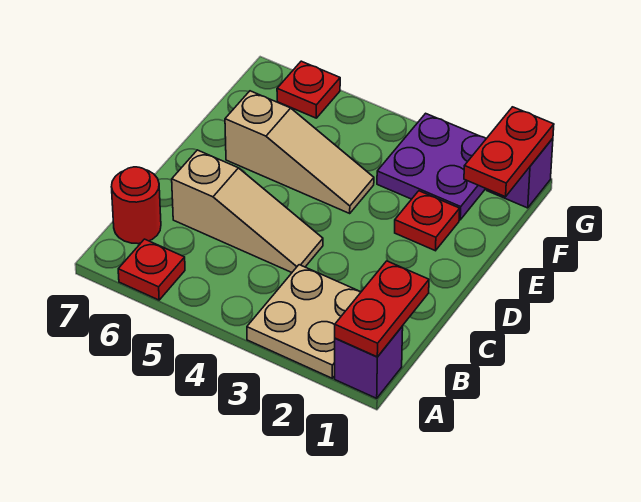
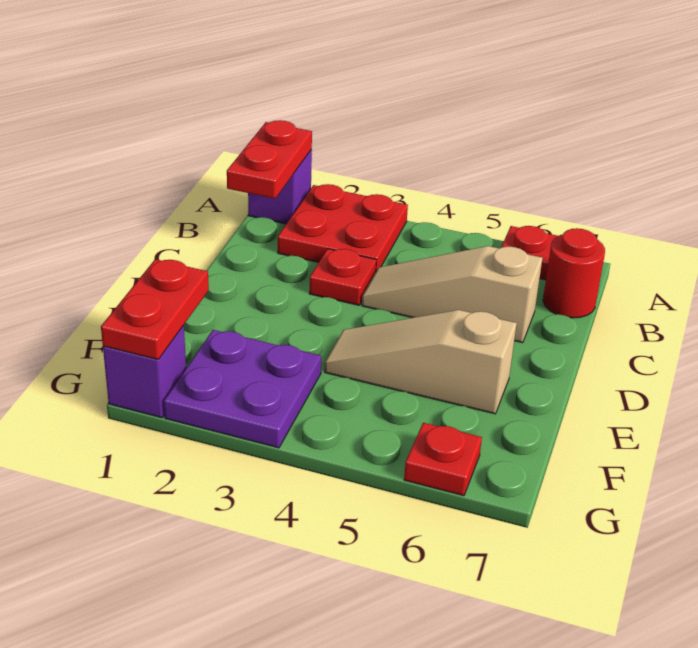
tan 2x2 plate [247,265,361,378] -> red 2x2 plate [278,184,408,271]
red 1x1 plate [395,191,460,251] -> red 1x1 plate moved to [309,249,376,305]

